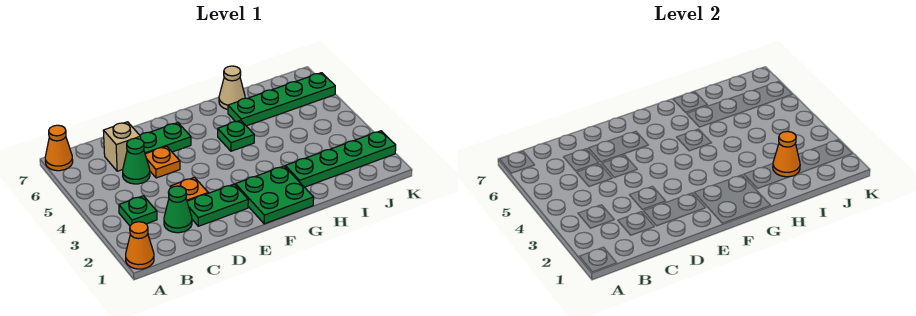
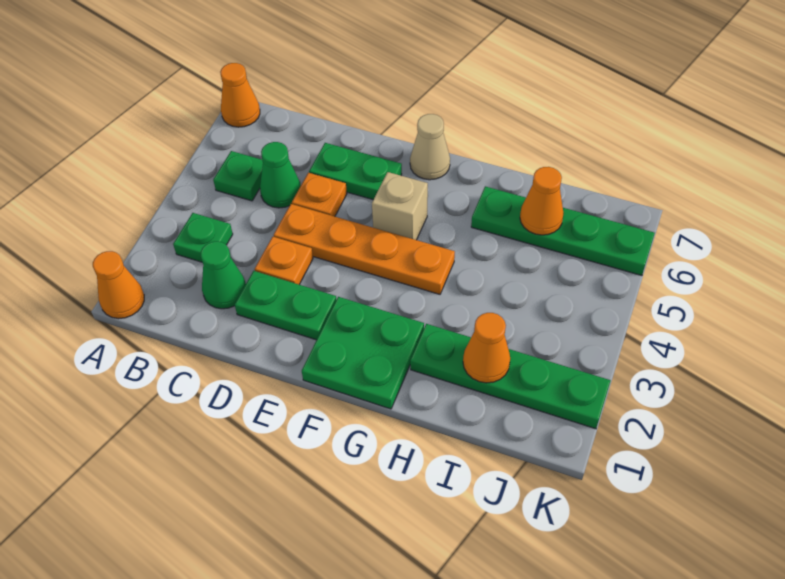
tan 1x1 brick [103,122,141,171] -> tan 1x1 brick moved to [372,172,428,240]
none -> orange 1x4 plate [274,204,455,294]
green 1x1 plate [218,120,254,151] -> green 1x1 plate moved to [213,151,263,201]
tan 1x1 cone [219,66,245,109] -> tan 1x1 cone moved to [410,114,450,180]
none -> orange 1x1 cone [520,167,564,235]

